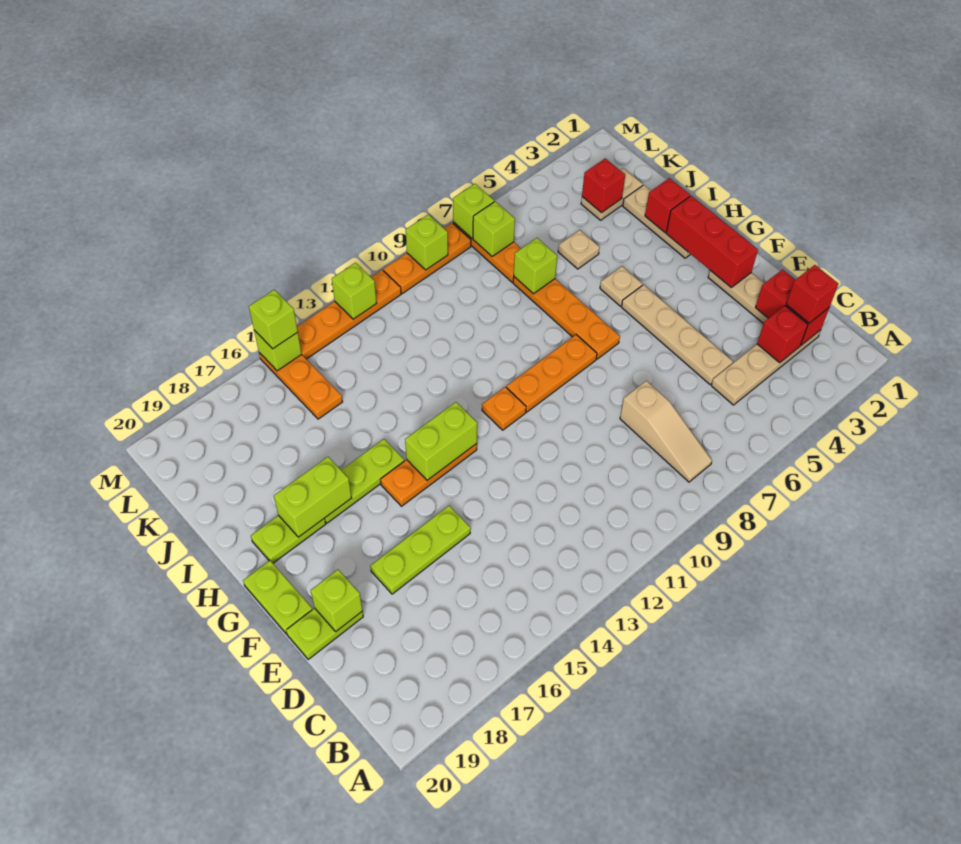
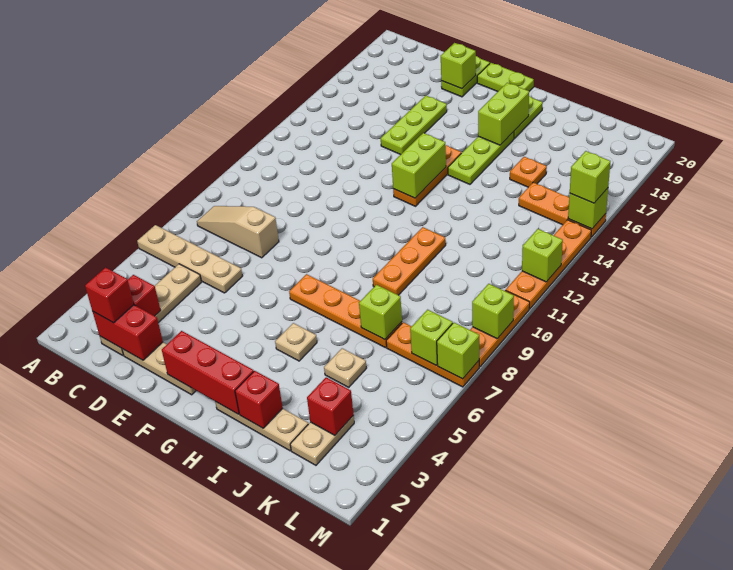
tan 1x4 plate [622,285,733,384] -> tan 1x4 plate moved to [137,225,242,293]
orange 1x3 plate [506,335,597,412] -> orange 1x3 plate moved to [373,227,446,295]
orange 1x1 plate [482,387,526,430] -> orange 1x1 plate moved to [510,157,547,187]

